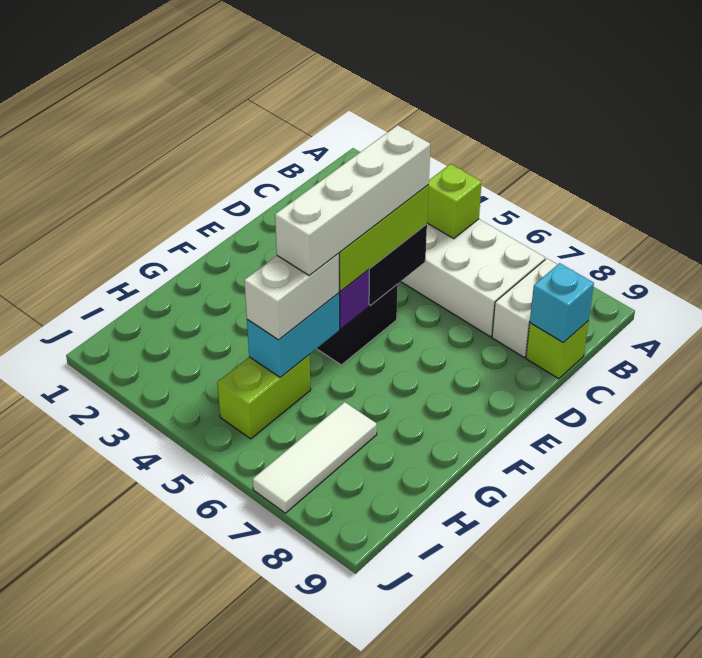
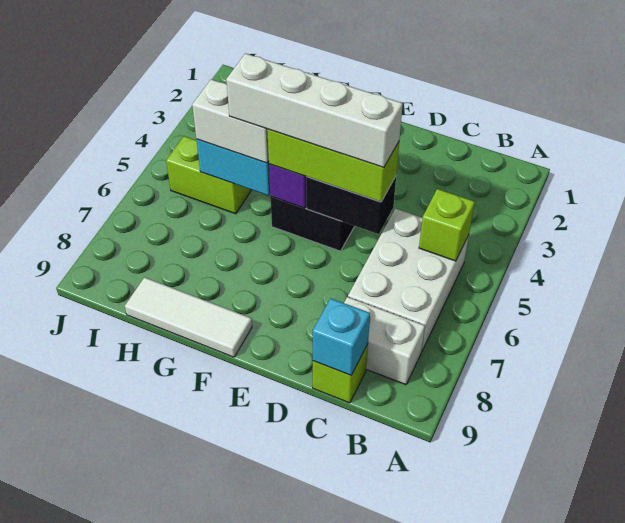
white 1x3 tile [253,402,377,513] -> white 1x3 tile moved to [125,277,252,357]

